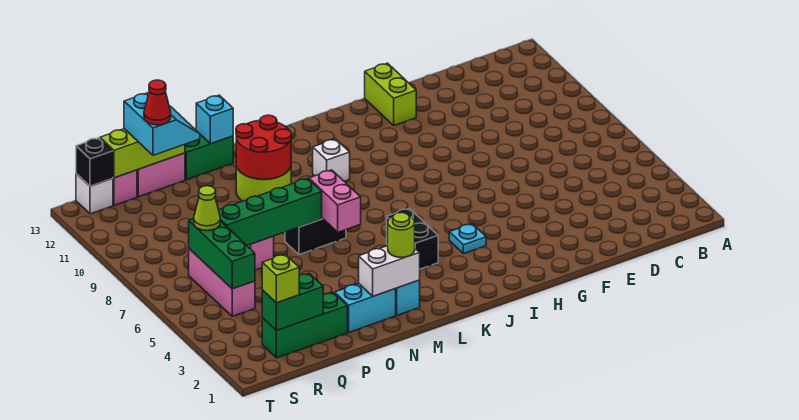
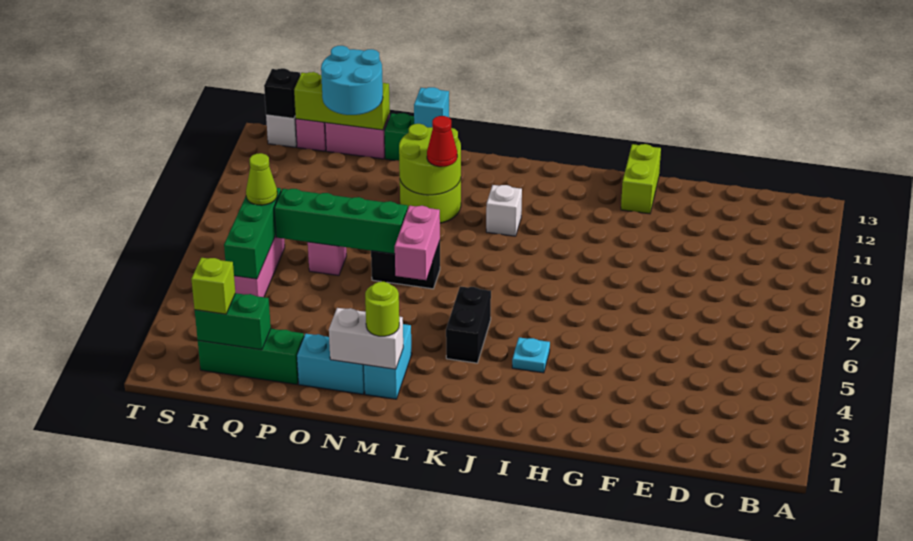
red 2x2 round brick [236,115,292,179] -> lime 2x2 round brick [399,124,461,195]
cyan 2x2 slope [124,93,200,155] -> cyan 2x2 round brick [321,46,383,115]
red 1x1 cone [144,80,171,125] -> red 1x1 cone moved to [427,116,457,167]

